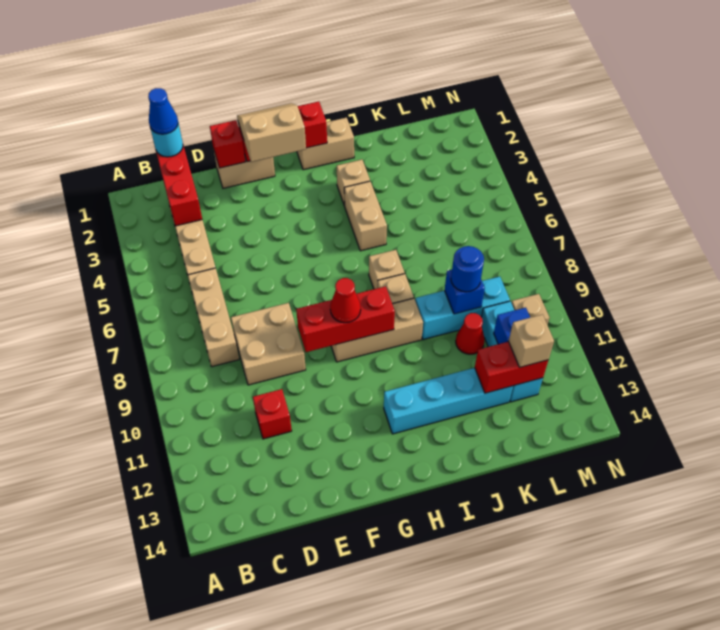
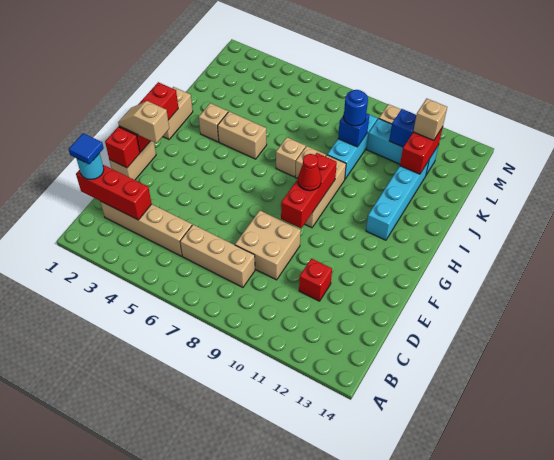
blue 1x1 cone [148,88,178,134] -> blue 1x1 tile [69,133,104,164]
tan 2x2 slope [237,103,306,162] -> tan 1x2 slope [118,101,169,143]
red 1x1 cone [456,313,485,354] -> none

